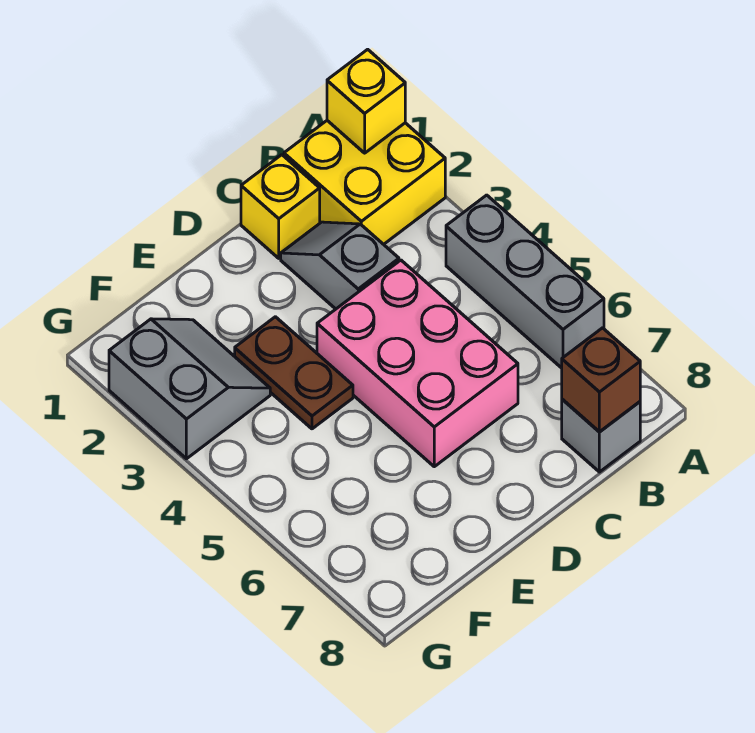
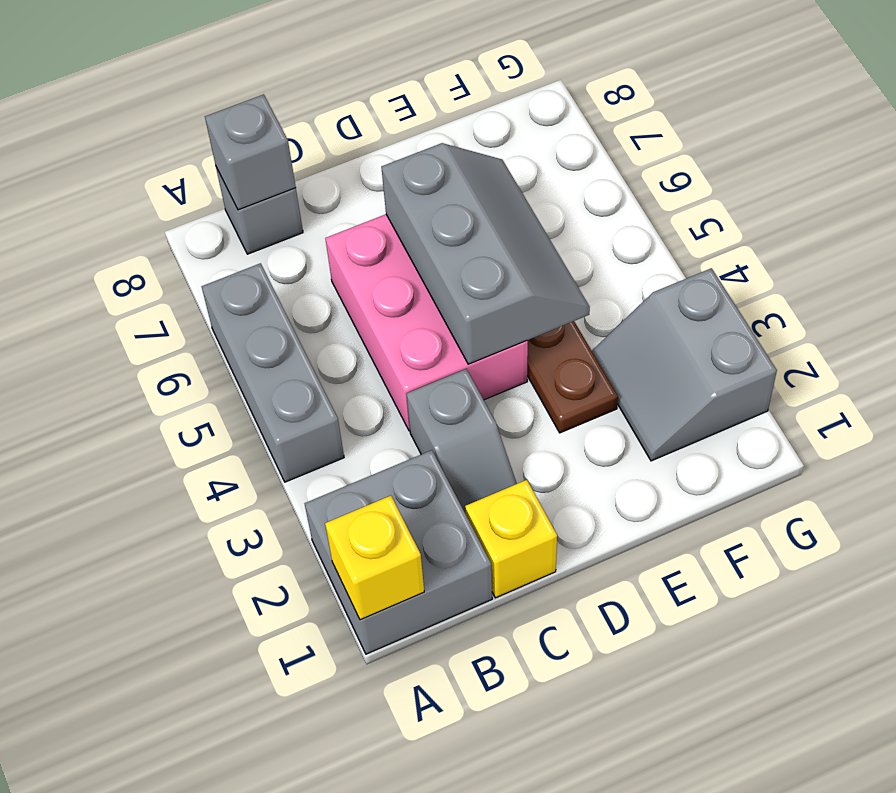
yellow 2x2 brick [284,121,445,244] -> grey 2x2 brick [305,450,492,654]
brown 1x1 brick [562,328,640,432] -> grey 1x1 brick [205,94,296,210]
none -> grey 2x3 slope [381,143,590,364]

